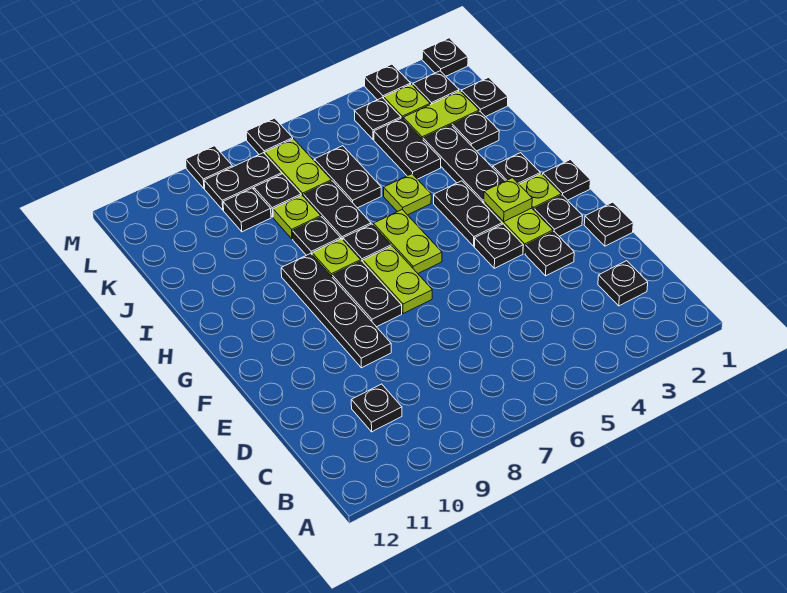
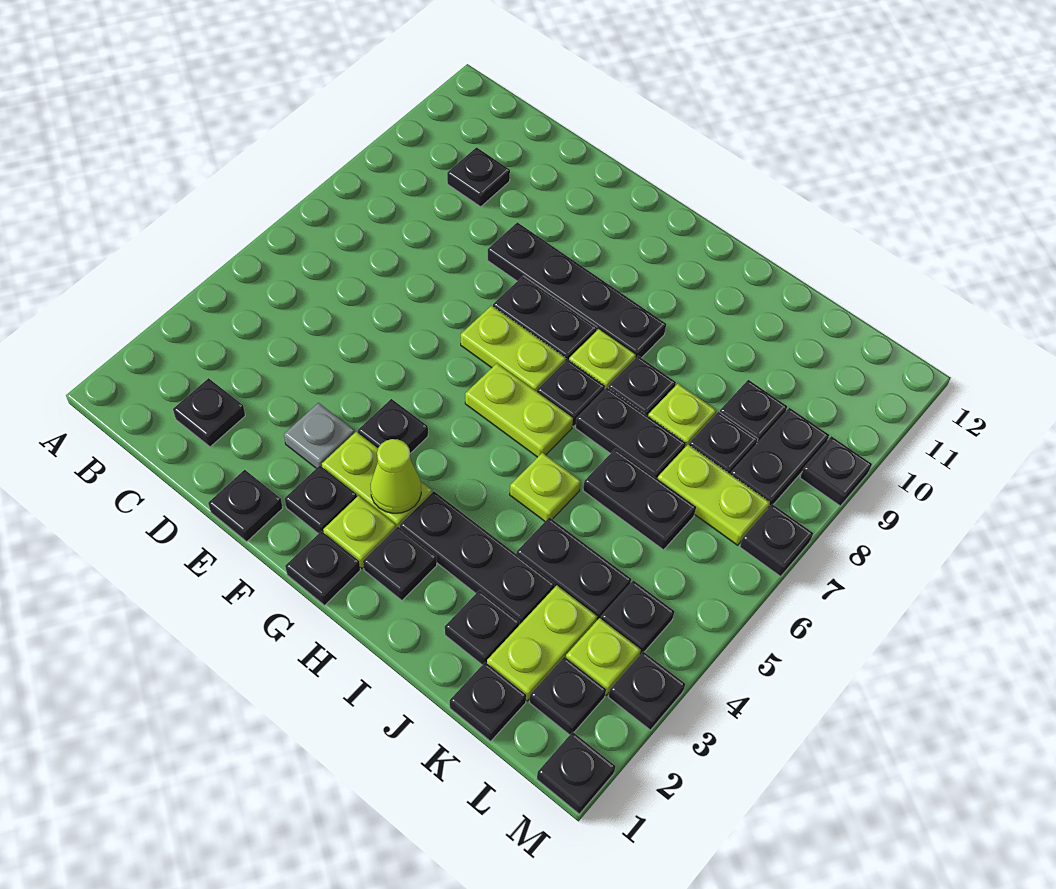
black 1x1 plate [525,231,574,276] -> grey 1x1 plate [284,403,355,468]
lime 1x1 plate [484,178,532,222] -> lime 1x1 cone [370,439,421,513]
black 1x2 plate [434,181,502,246] -> none

